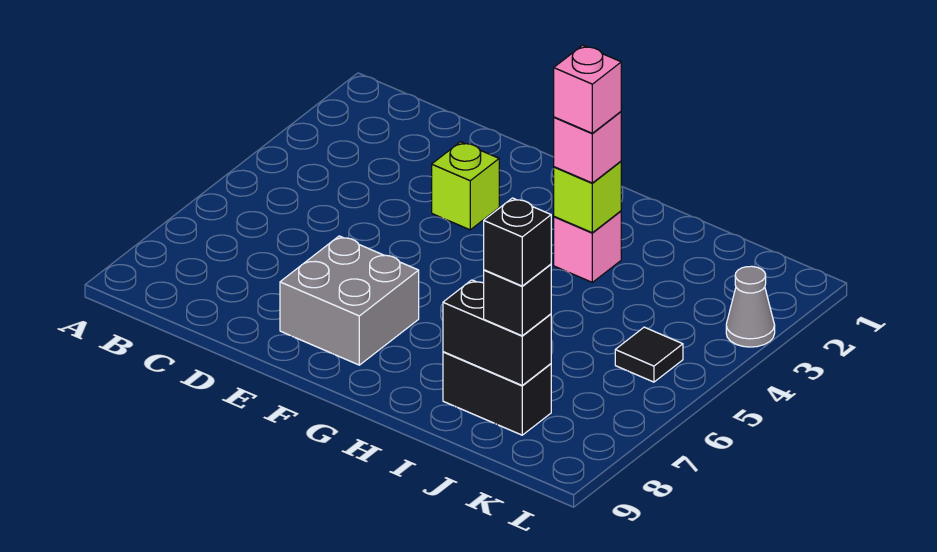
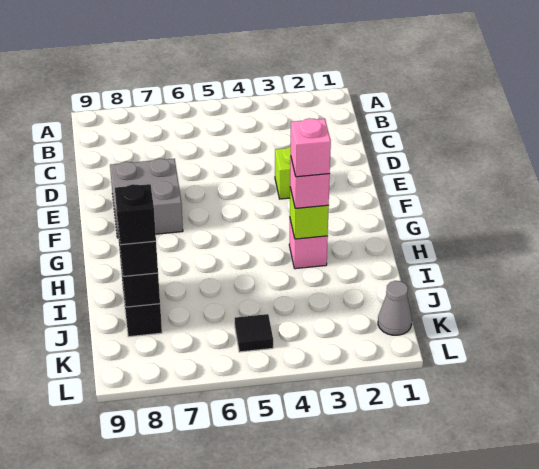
grey 1x1 cone [726,266,775,347] -> grey 1x1 cone moved to [378,281,412,335]

